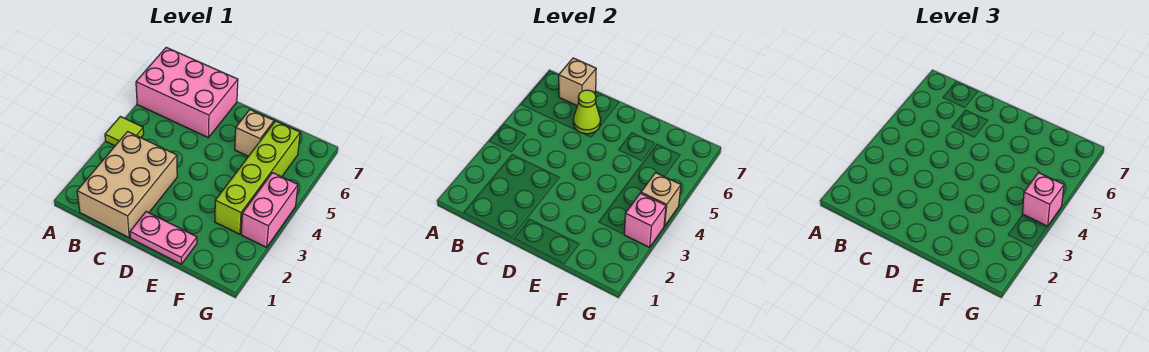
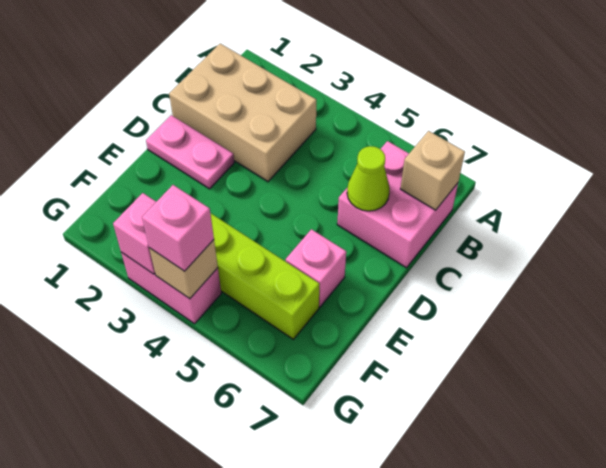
lime 1x1 tile [105,116,144,146] -> none
pink 2x3 brick [136,47,238,138] -> pink 2x2 brick [337,141,458,268]
pink 1x2 plate [130,212,197,264] -> pink 1x2 plate turned to [146,115,234,189]
tan 1x1 brick [235,110,274,156] -> pink 1x1 brick [286,229,346,307]

